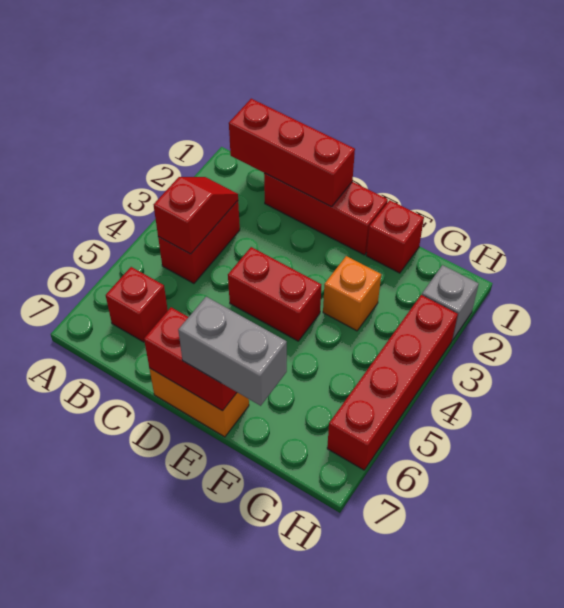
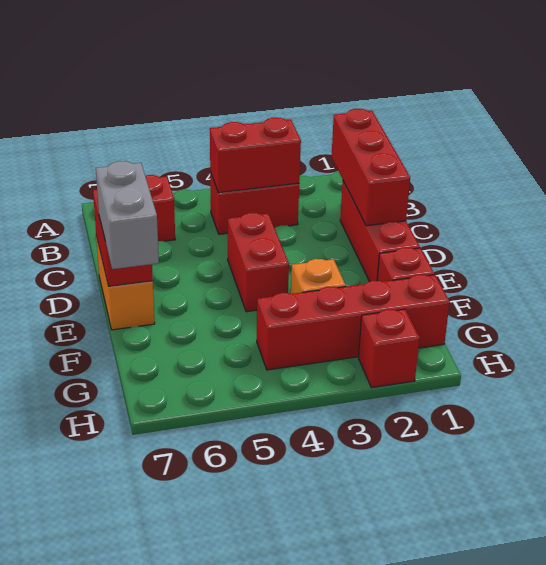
red 1x2 slope [154,177,238,254] -> red 1x2 brick [210,117,301,193]
grey 1x1 brick [422,265,479,340] -> red 1x1 brick [359,309,420,388]
red 1x4 brick [327,295,458,470] -> red 1x4 brick moved to [257,275,450,370]

